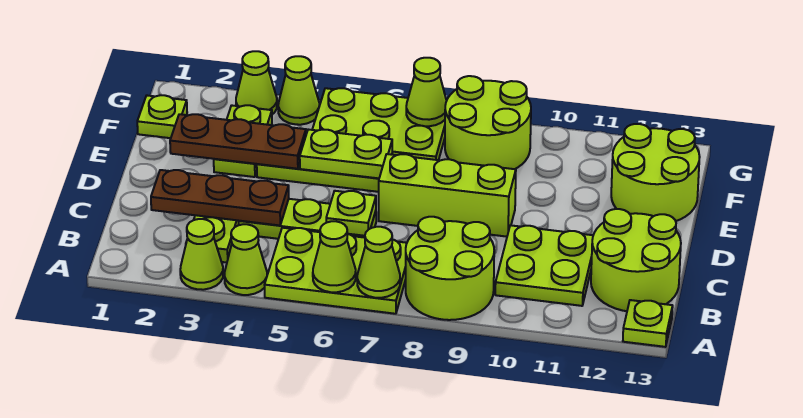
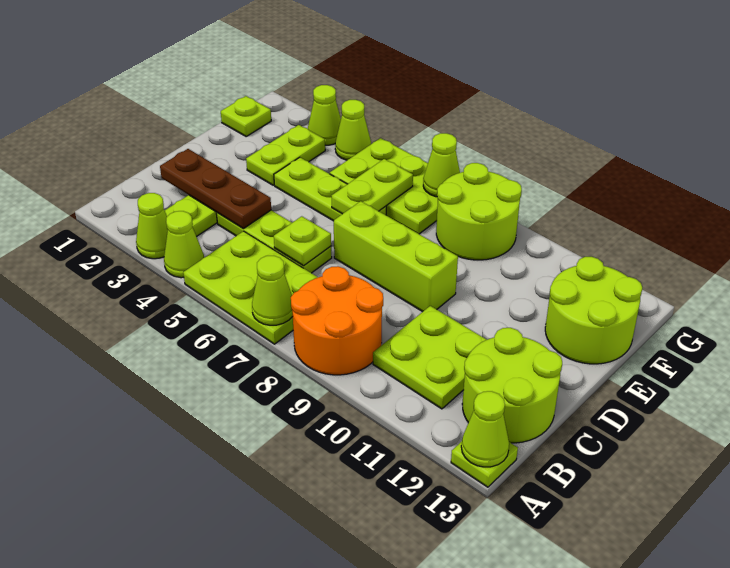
lime 1x1 cone [313,221,356,292] -> lime 1x1 cone moved to [461,391,509,467]
lime 2x2 round brick [406,217,494,320] -> orange 2x2 round brick [291,266,383,375]
brown 1x3 plate [170,114,306,169] -> none
lime 1x2 plate [300,129,392,178] -> lime 1x2 plate turned to [332,159,413,214]

